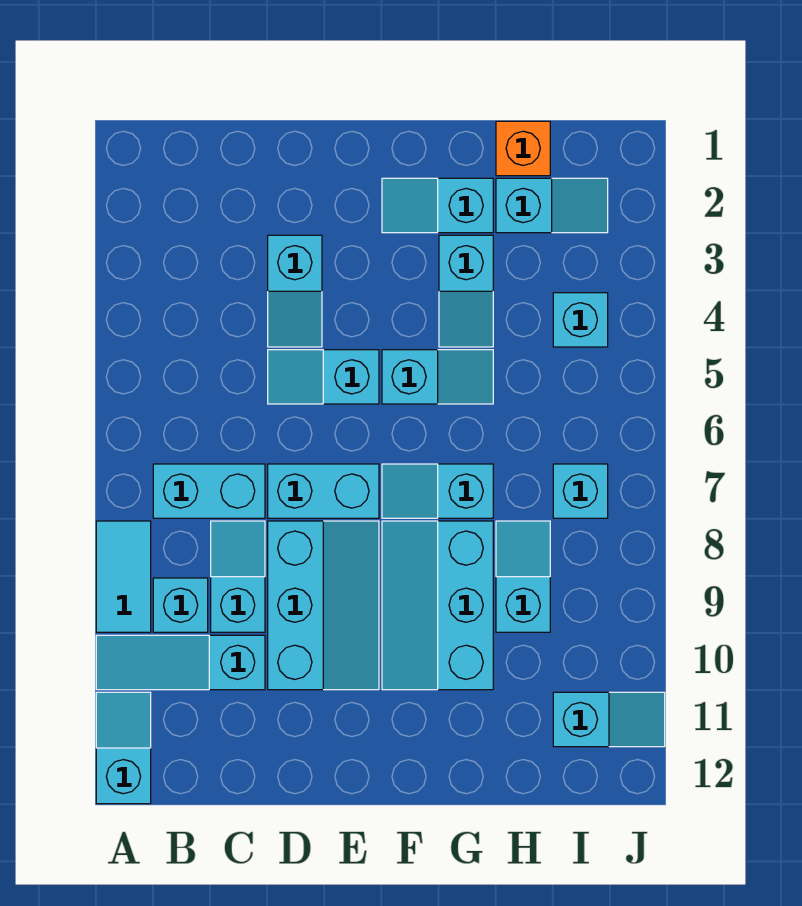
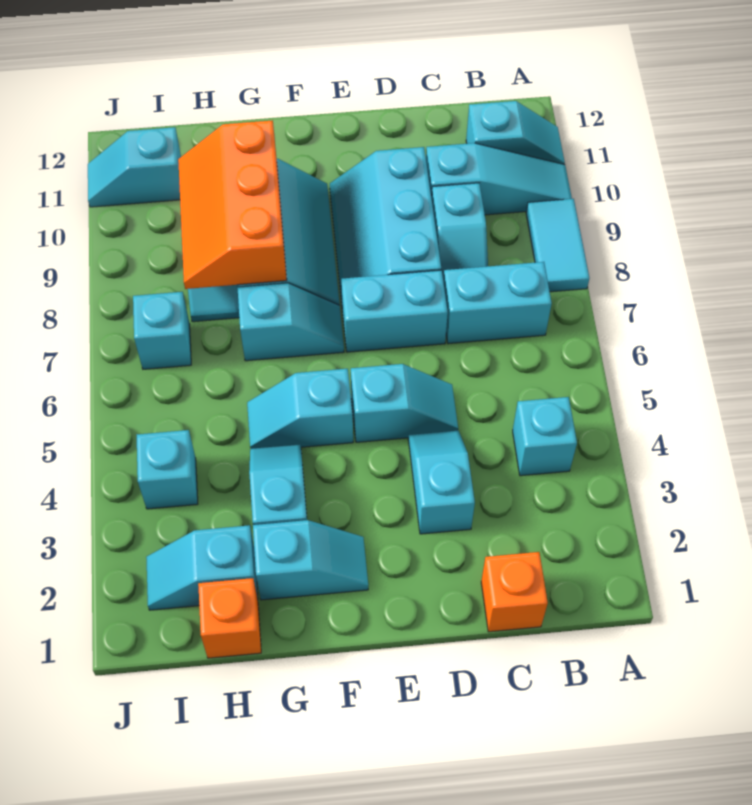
cyan 1x2 slope [96,692,151,804] -> cyan 1x2 slope turned to [466,101,565,164]
cyan 1x1 brick [153,578,208,632] -> cyan 1x1 brick moved to [513,397,577,476]
none -> orange 1x1 brick [481,552,548,632]
none -> orange 2x3 slope [178,120,287,289]

